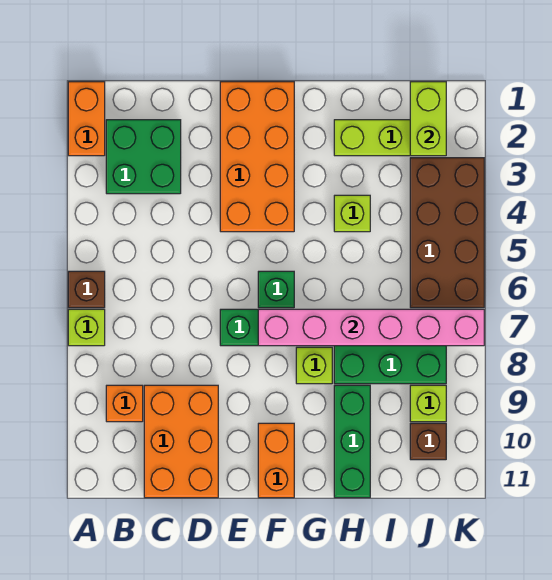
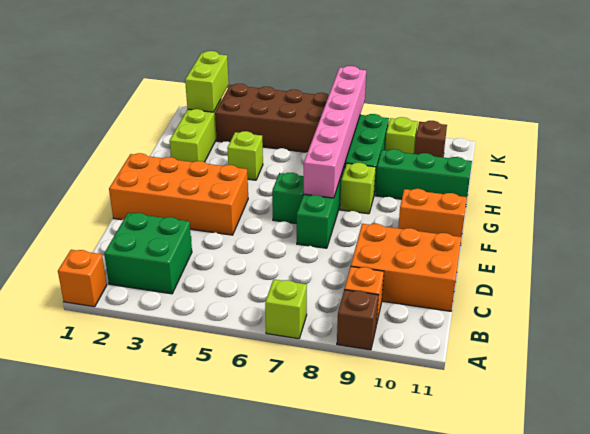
orange 1x2 brick [68,82,105,156] -> orange 1x1 brick [58,250,107,307]
brown 1x1 brick [68,271,105,308] -> brown 1x1 brick moved to [337,290,378,350]
lime 1x2 brick [410,82,446,156] -> lime 1x2 brick turned to [185,51,229,112]

